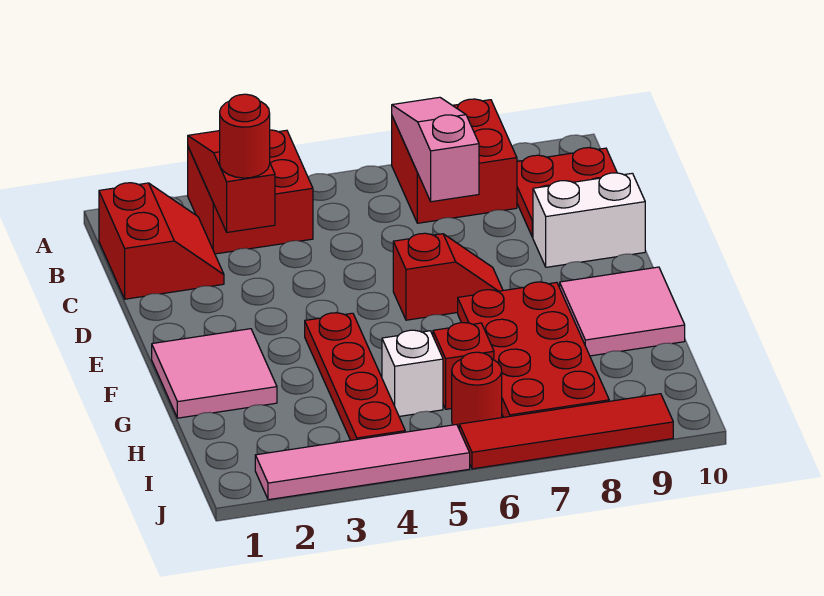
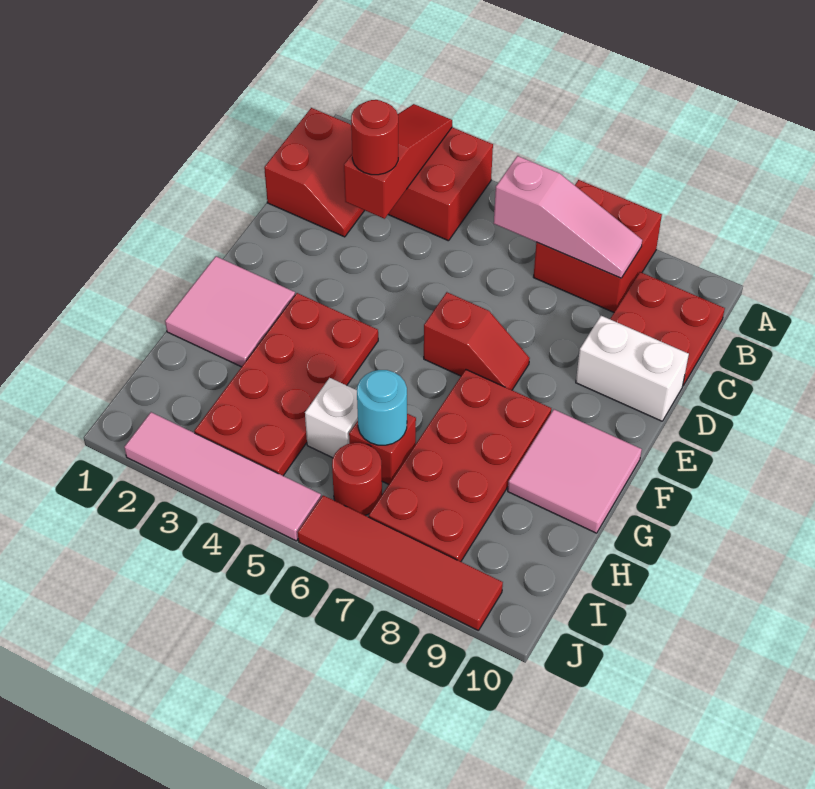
pink 1x3 slope [392,97,479,202] -> pink 1x3 slope turned to [494,156,642,278]
red 1x4 plate [305,313,405,440] -> red 2x4 plate [194,293,378,476]
none -> cyan 1x1 round brick [357,370,407,445]

